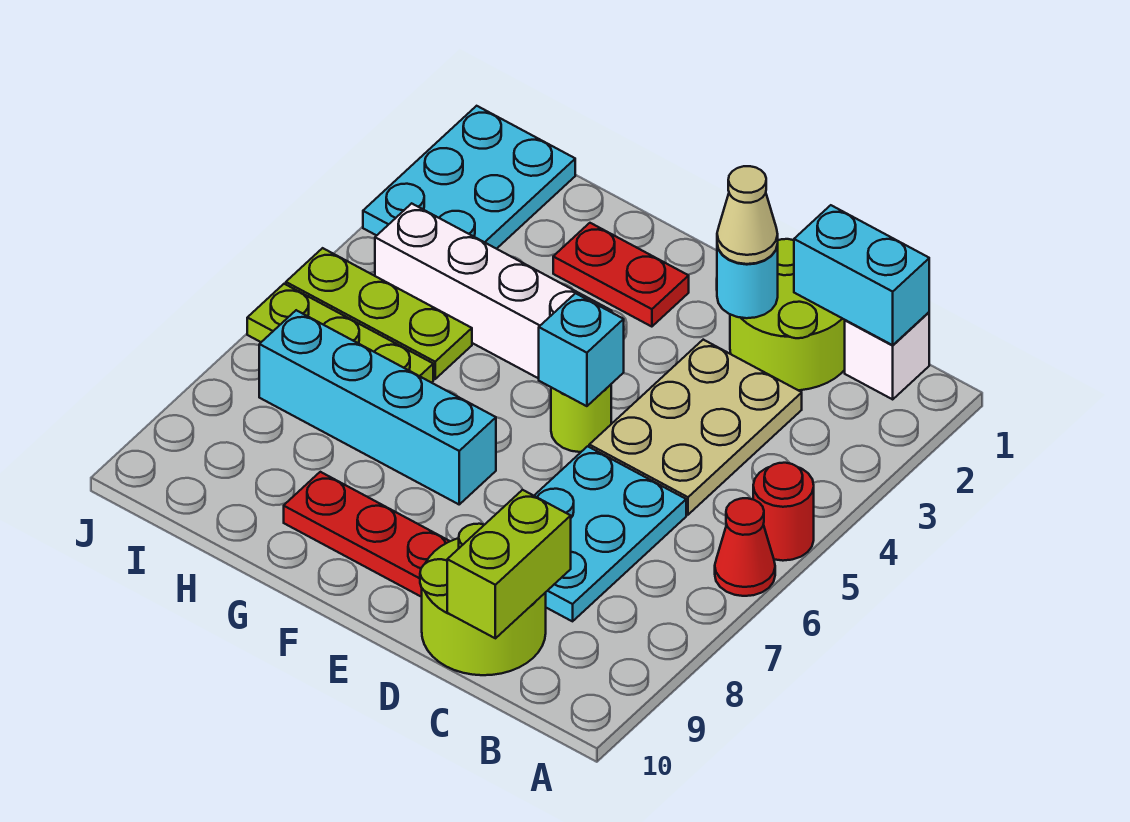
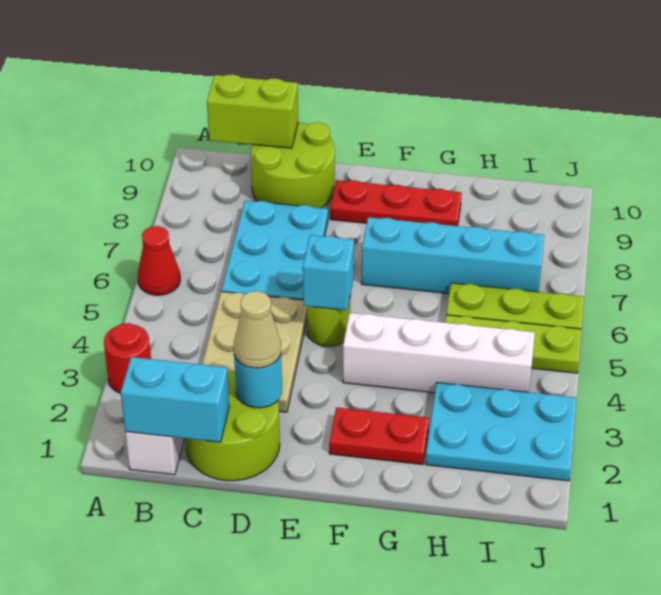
red 1x1 round brick [753,463,814,561] -> red 1x1 round brick moved to [104,323,151,393]
lime 1x2 brick [447,490,571,638] -> lime 1x2 brick turned to [207,74,298,148]
cyan 2x3 plate [363,106,575,249] -> cyan 2x3 plate turned to [426,383,576,481]

